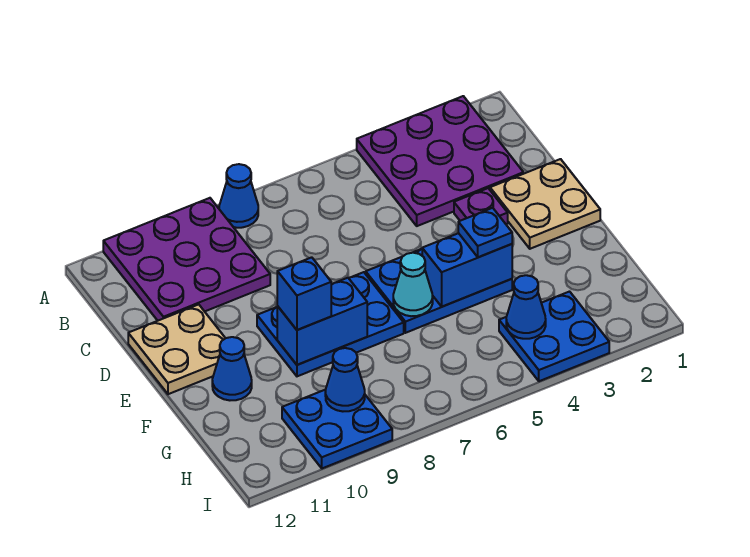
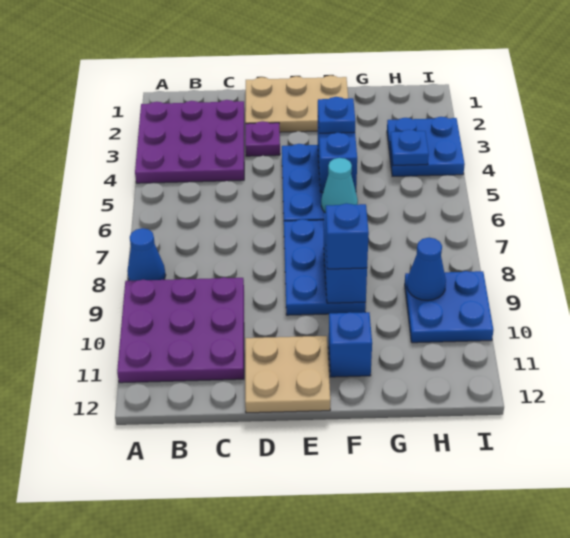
tan 2x2 plate [490,159,600,249] -> tan 2x3 plate [245,75,348,132]
blue 1x1 cone [212,337,252,400] -> blue 1x1 brick [329,312,372,377]
blue 1x1 cone [506,275,546,339] -> blue 1x1 plate [390,130,429,166]

